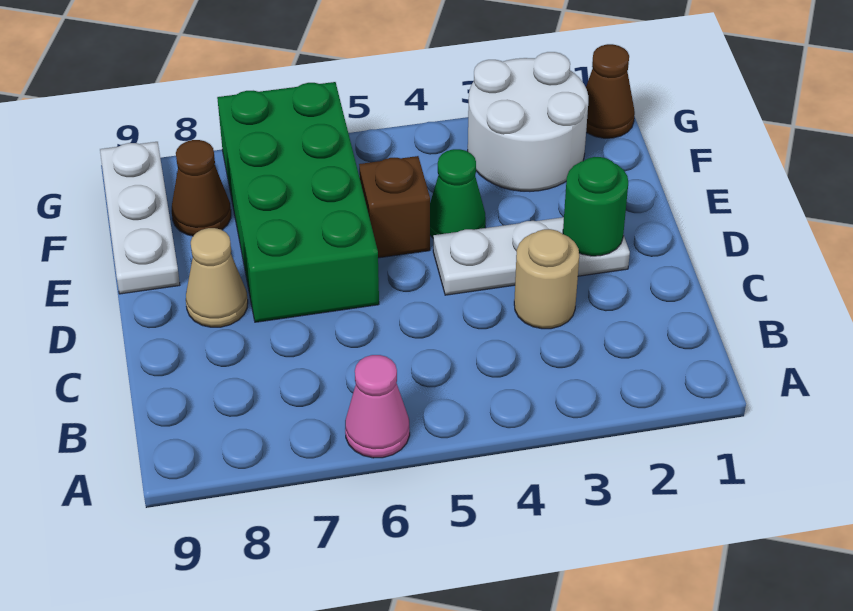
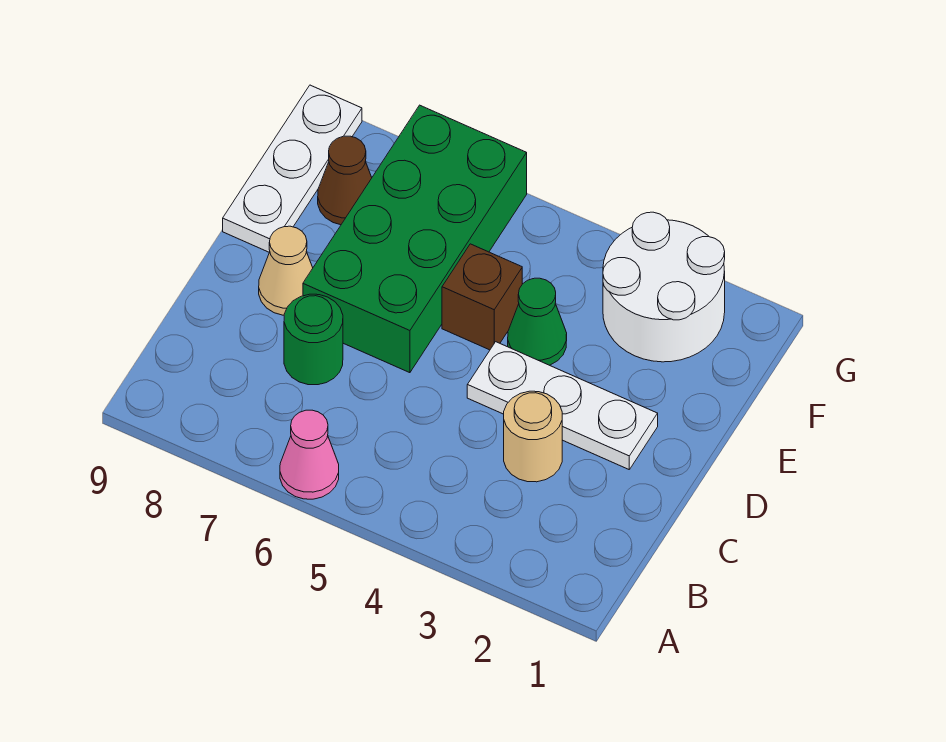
green 1x1 round brick [563,157,628,256] -> green 1x1 round brick moved to [284,294,343,385]
brown 1x1 cone [586,44,635,138] -> none

